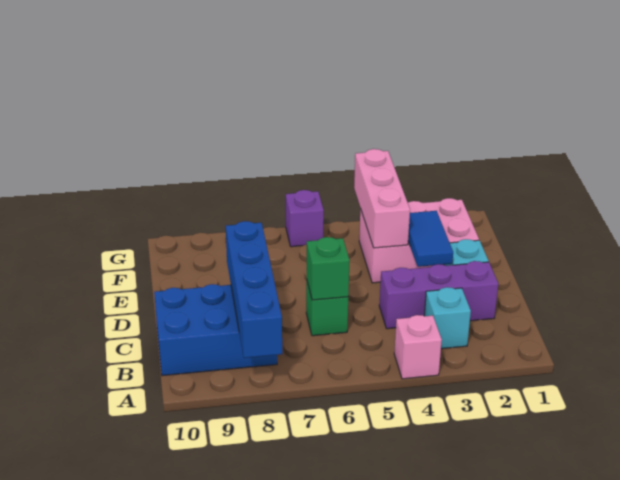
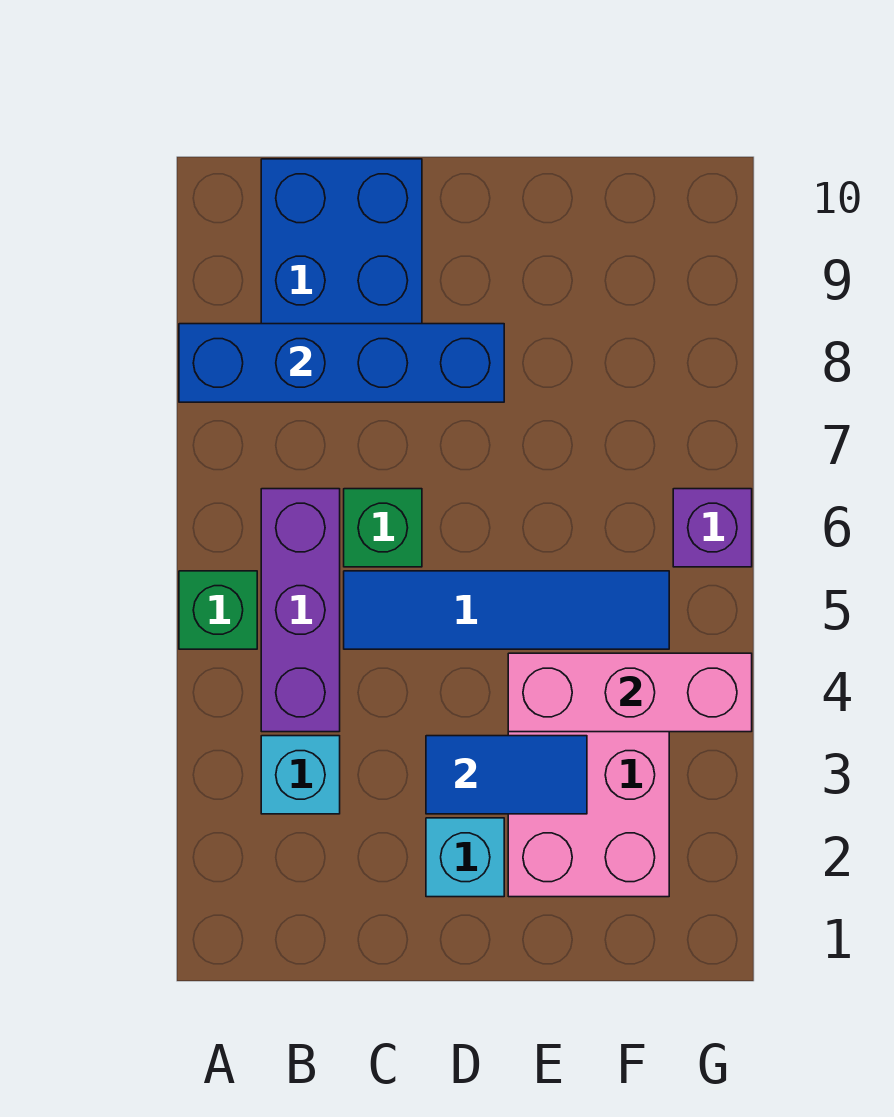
pink 1x1 brick [394,315,442,379] -> none
purple 1x3 brick [379,261,498,329] -> purple 1x3 brick moved to [261,489,340,732]
none -> blue 1x4 tile [344,571,669,649]
green 1x1 brick [307,237,350,300] -> green 1x1 brick moved to [179,571,257,649]

